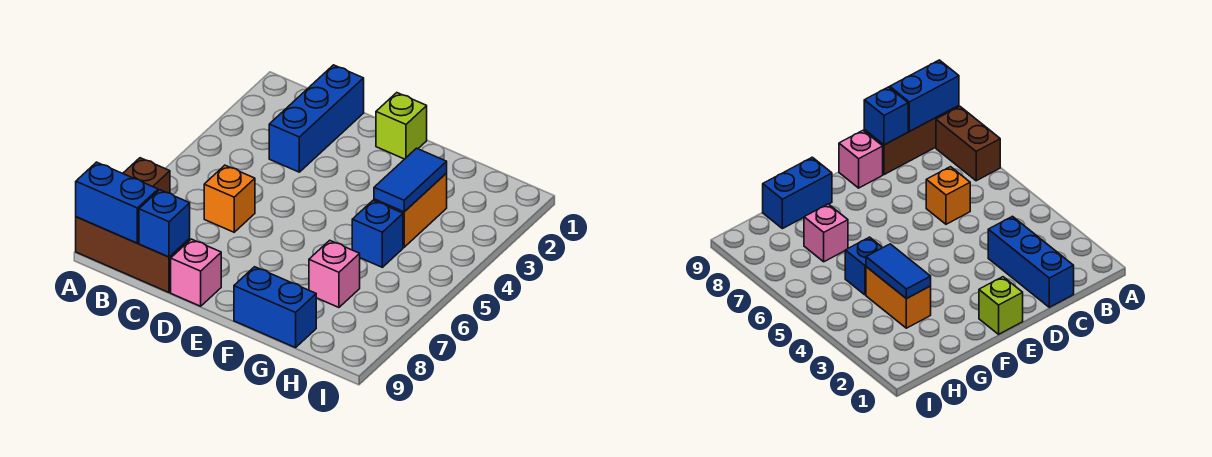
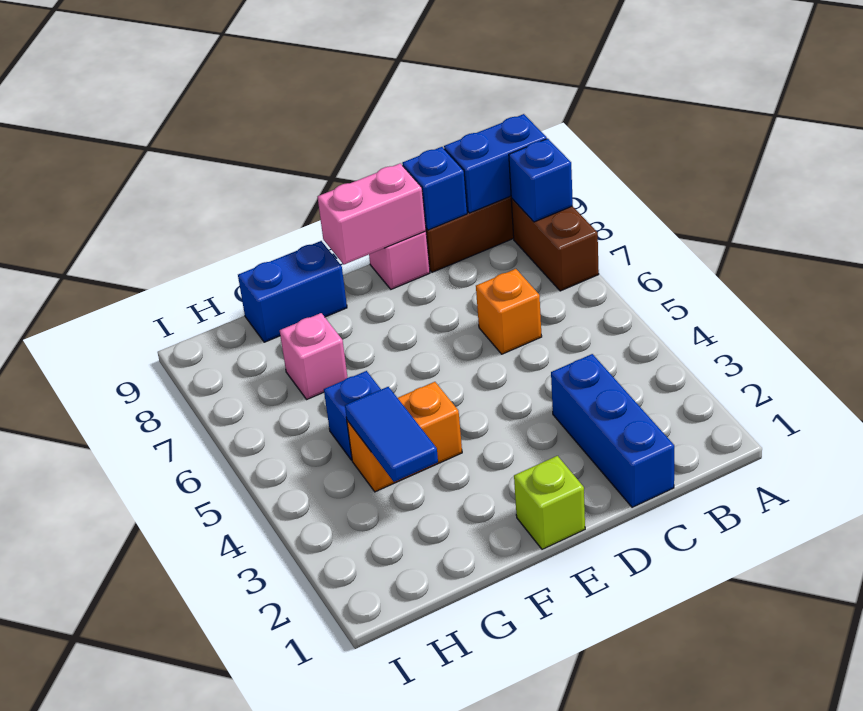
none -> blue 1x1 brick [509,139,573,222]
none -> pink 1x2 brick [318,163,426,264]
orange 1x2 brick [374,173,447,247] -> orange 1x2 brick turned to [347,382,462,492]

